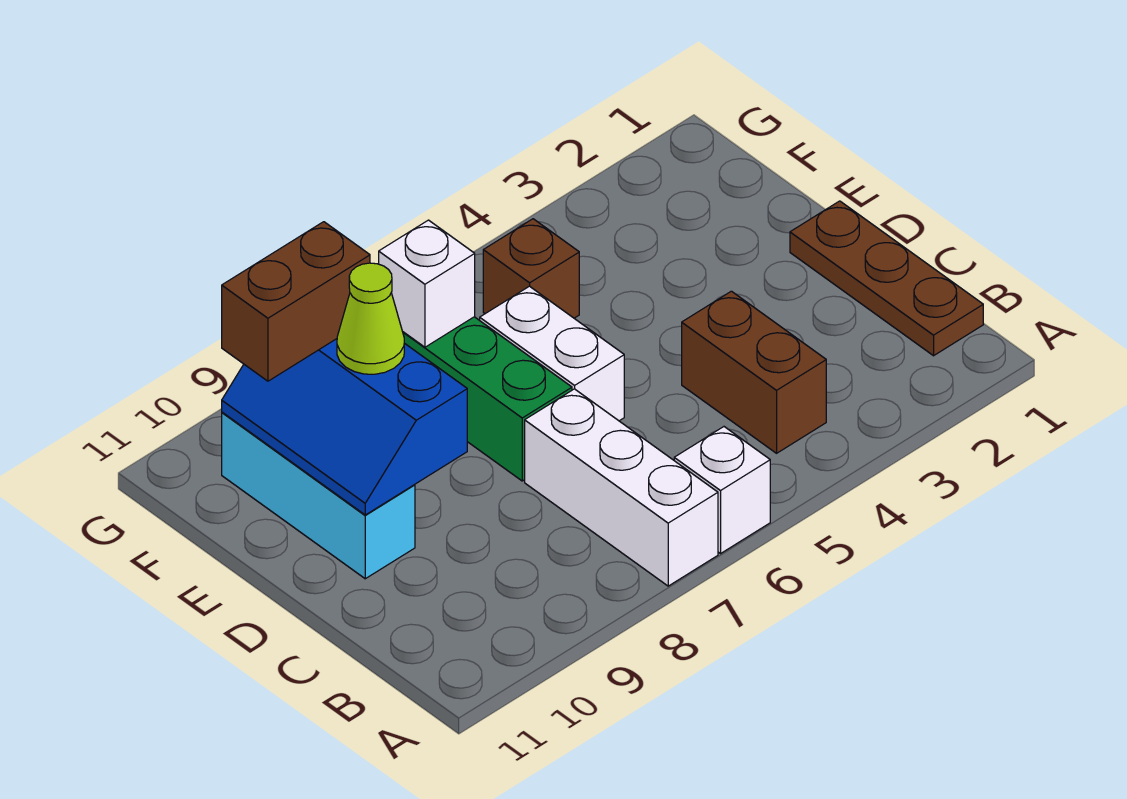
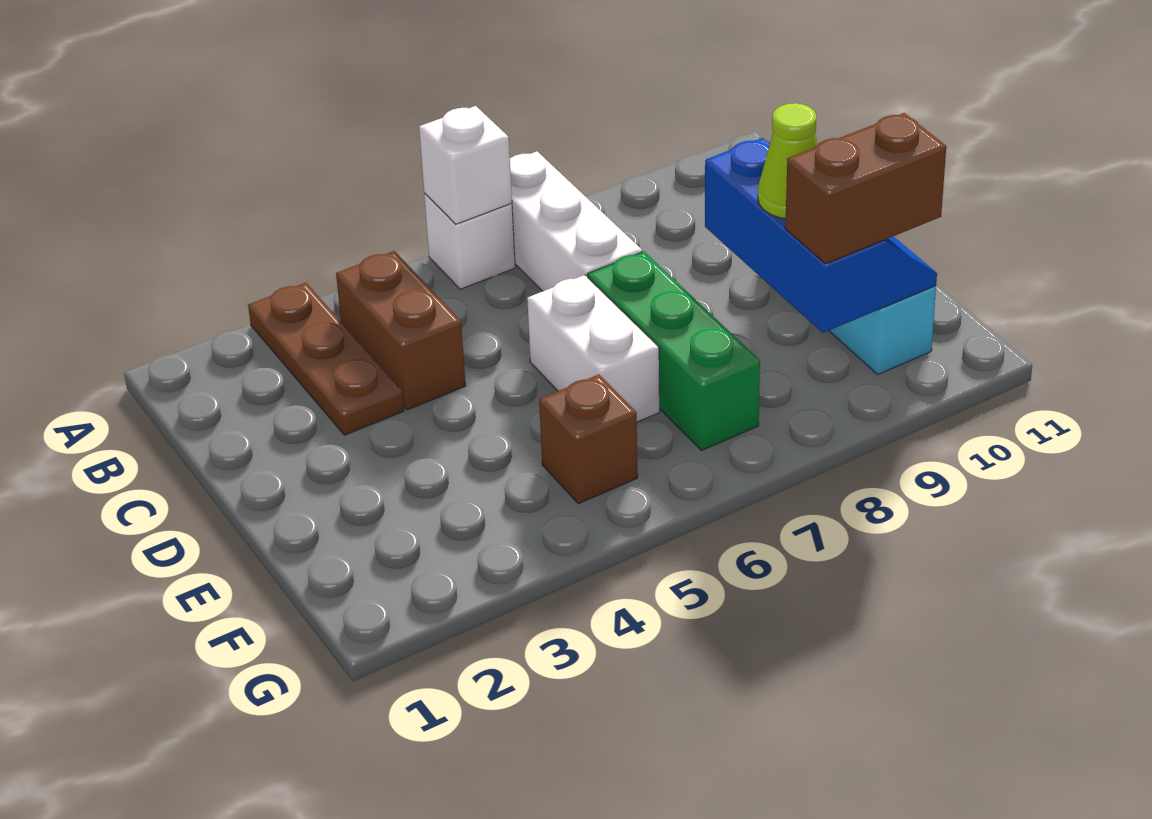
brown 1x3 plate [790,201,983,356] -> brown 1x3 plate moved to [248,283,404,435]
white 1x1 brick [379,220,475,347] -> white 1x1 brick moved to [419,106,512,224]

